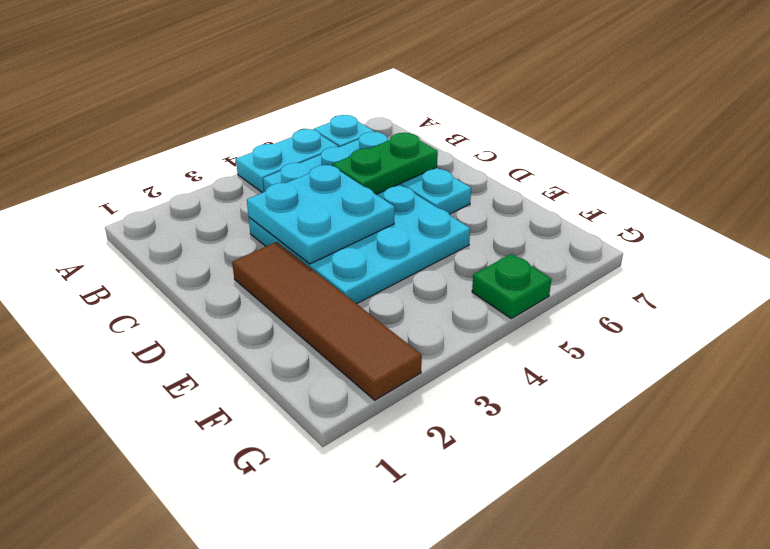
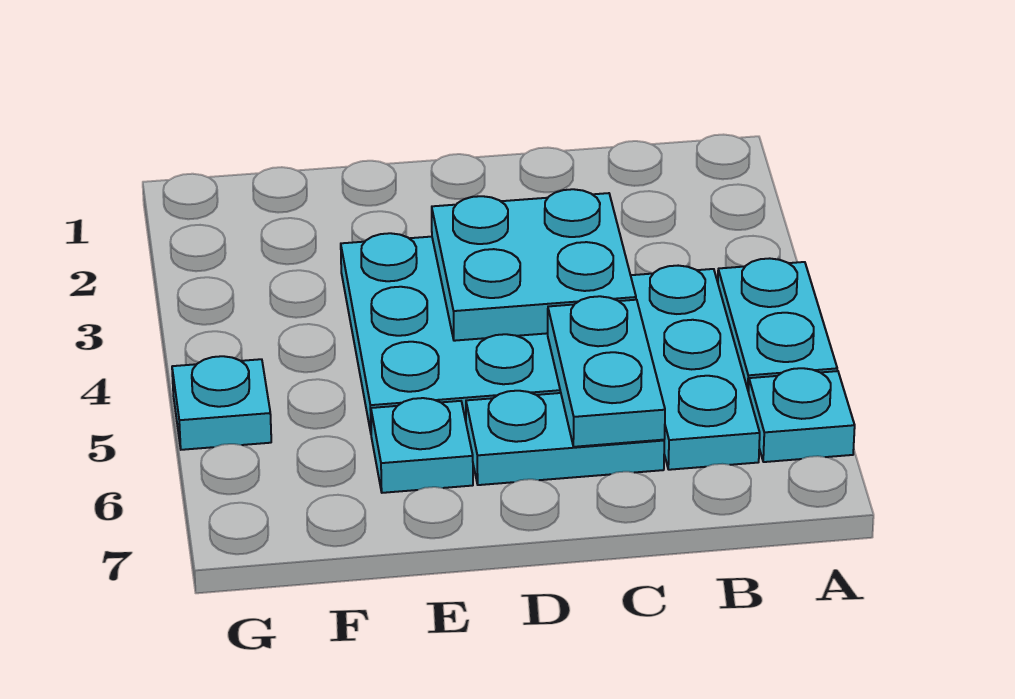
green 1x2 plate [332,133,438,195] -> cyan 1x2 plate [548,296,665,447]
brown 1x4 tile [232,242,422,400] -> none
none -> cyan 1x1 plate [371,398,473,493]
green 1x1 plate [472,254,552,319] -> cyan 1x1 plate [172,356,271,450]

